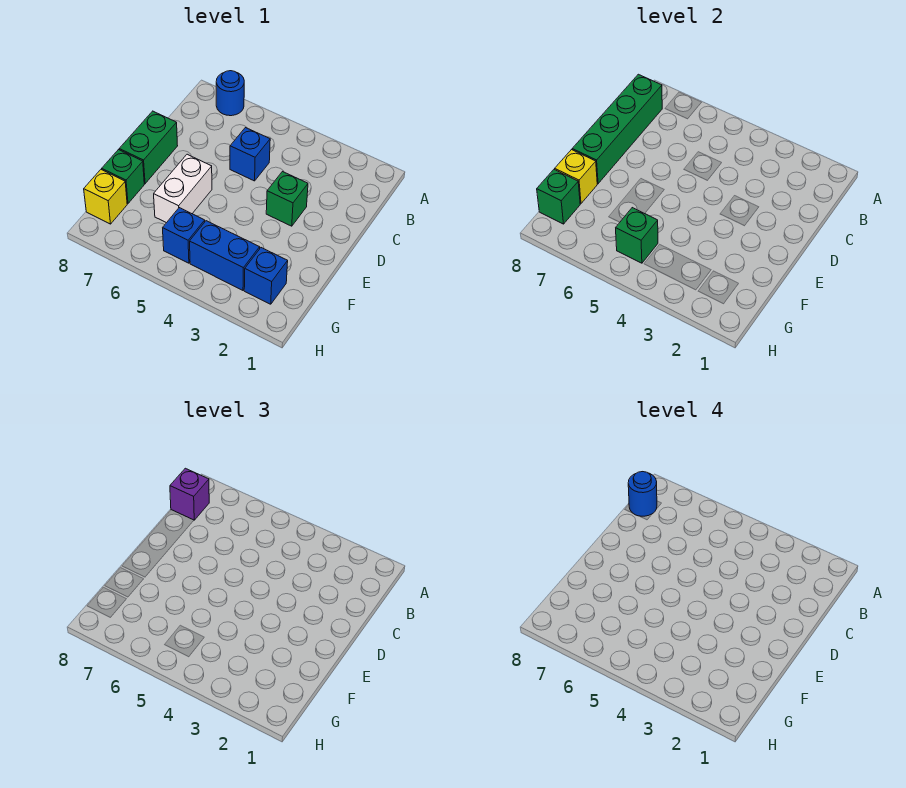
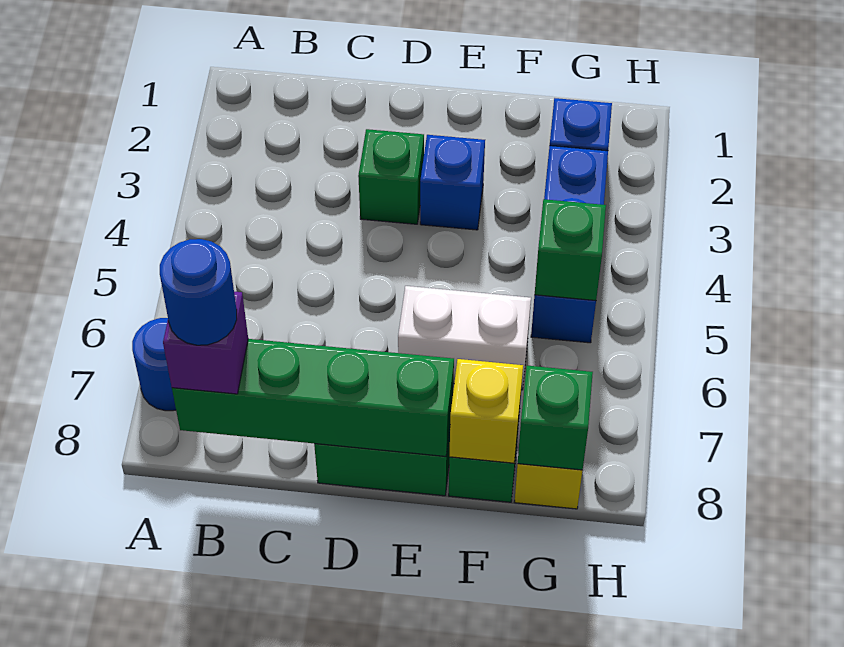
blue 1x1 brick [230,128,270,181] -> blue 1x1 brick moved to [420,135,485,230]

